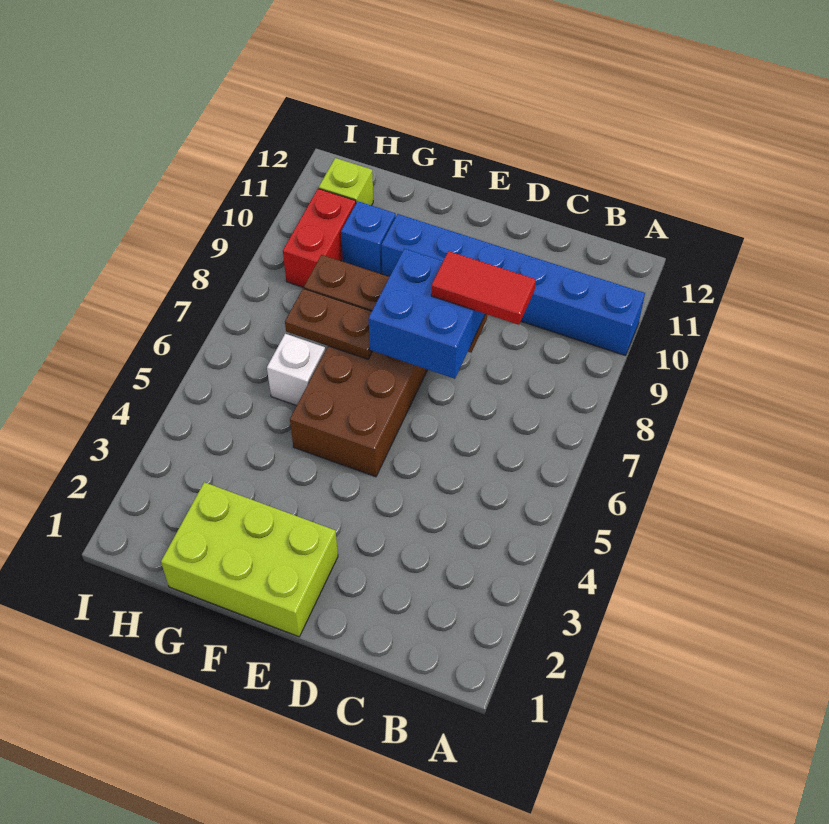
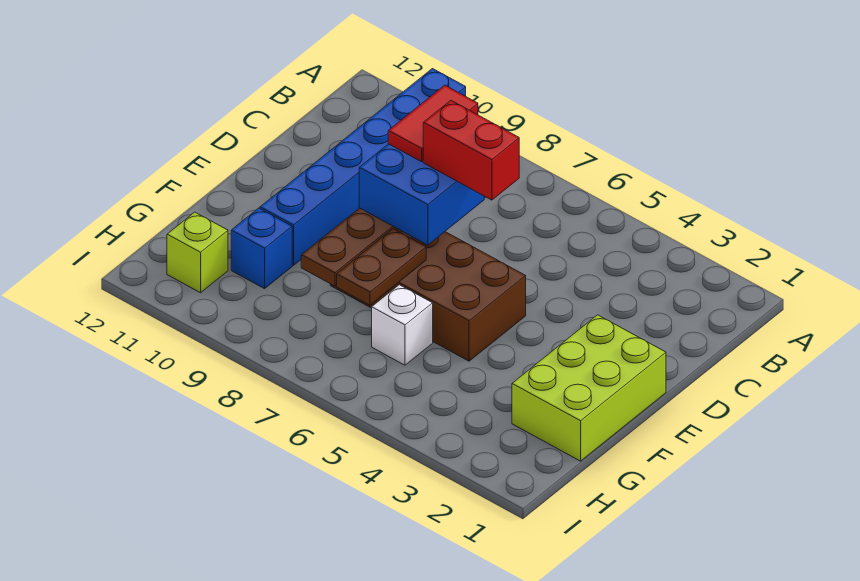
red 1x2 brick [283,189,356,288] -> red 1x2 brick moved to [423,101,519,200]

